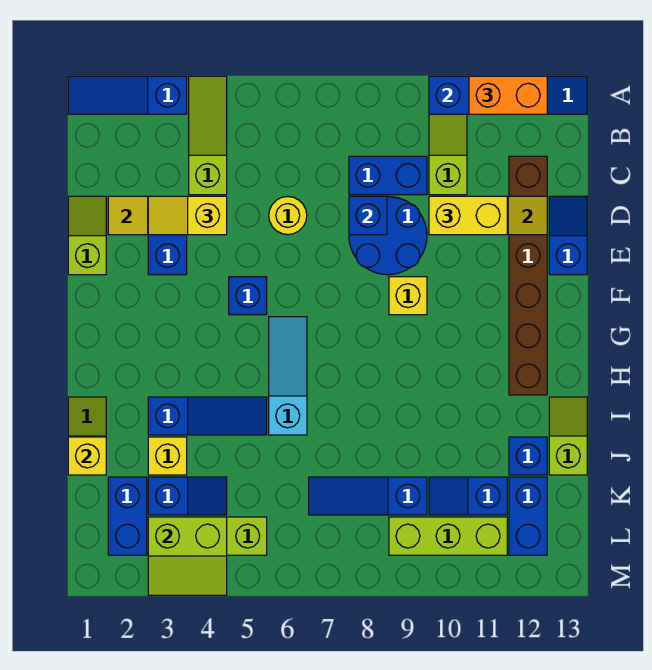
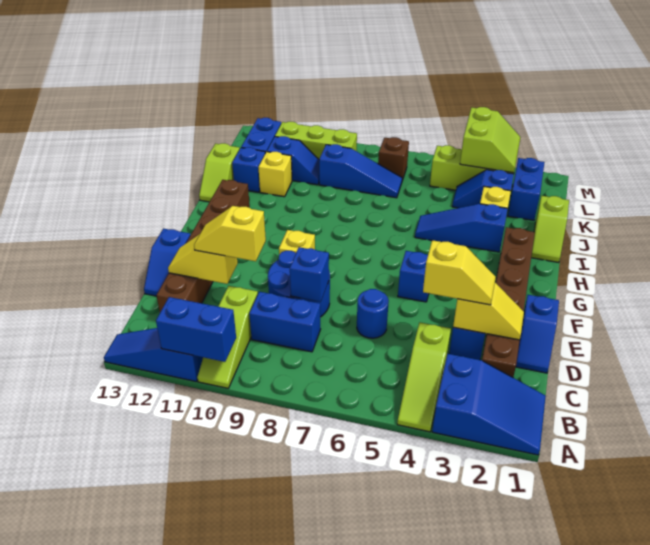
blue 1x3 slope [68,76,187,114] -> blue 2x3 slope [432,354,546,455]
orange 1x2 brick [469,76,547,114] -> none
none -> brown 1x6 brick [482,227,535,377]
lime 1x2 slope [68,196,106,275] -> blue 1x2 slope [516,295,559,373]
yellow 1x1 round brick [269,197,307,235] -> blue 1x1 round brick [357,289,389,338]
yellow 1x2 brick [429,196,507,235] -> yellow 1x2 slope [194,206,266,261]
cyan 1x3 slope [269,317,307,435] -> none
yellow 1x1 brick [68,437,106,475] -> yellow 1x1 brick moved to [259,152,292,197]
lime 2x2 slope [148,517,227,595] -> lime 2x2 slope turned to [460,107,521,173]
none -> brown 1x1 brick [378,137,409,180]

